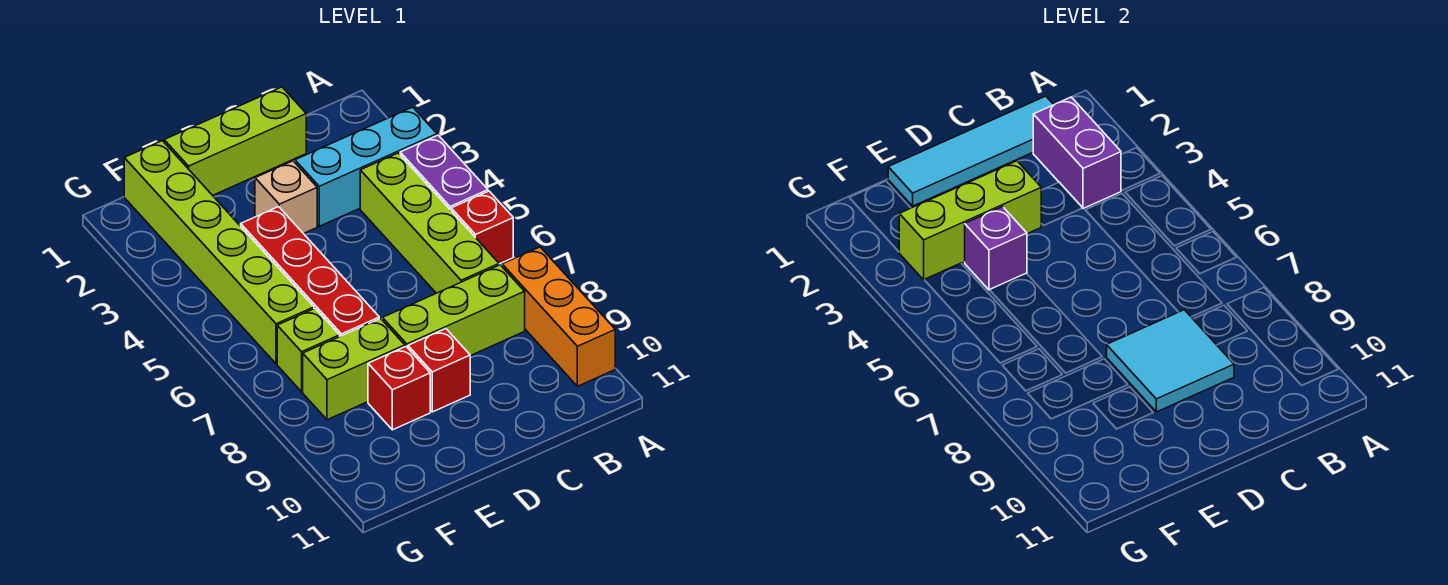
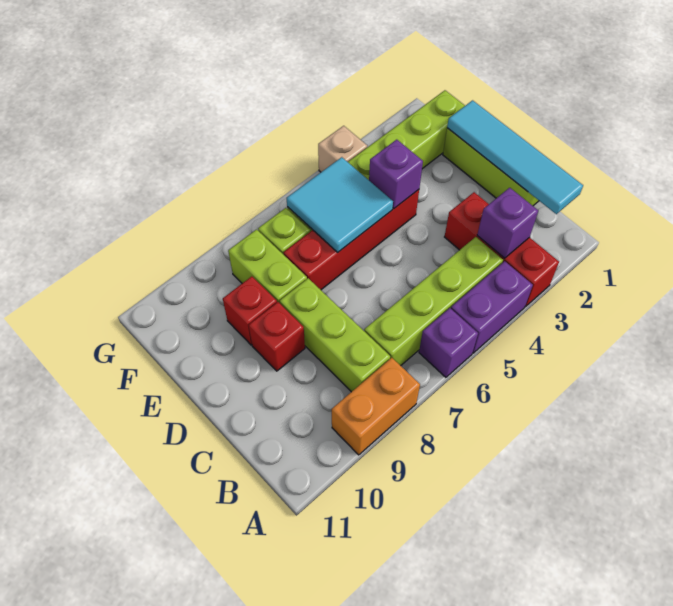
cyan 1x3 brick [295,107,437,226] -> red 1x3 brick [445,192,559,307]
red 1x1 brick [451,191,513,264] -> purple 1x1 brick [419,308,478,377]
orange 1x3 brick [502,247,615,386] -> orange 1x2 brick [332,358,420,455]
purple 1x2 brick [1033,97,1121,209] -> purple 1x1 brick [477,188,538,258]
cyan 2x2 tile [1107,310,1234,412] -> cyan 2x2 tile moved to [287,157,393,253]
tan 1x1 brick [255,161,317,234] -> tan 1x1 brick moved to [318,126,367,172]
lime 1x3 brick [899,161,1041,280] -> none

